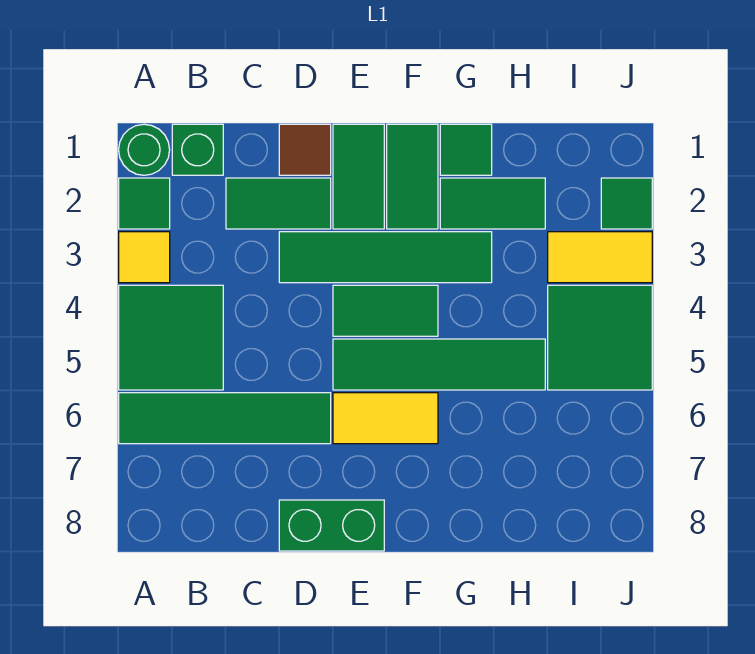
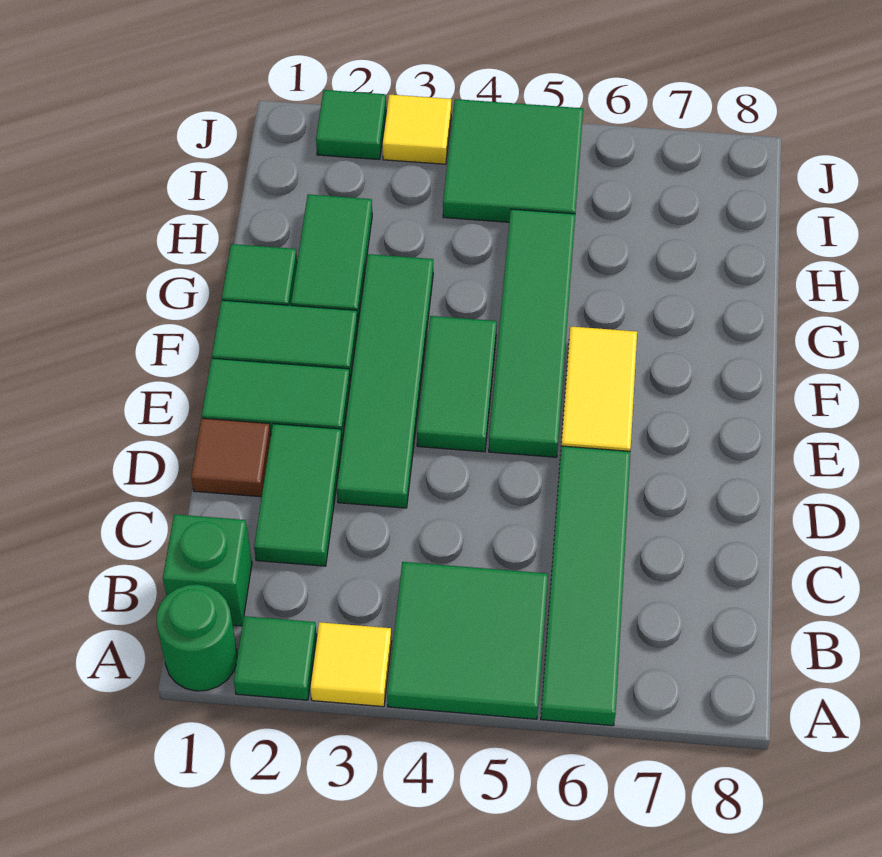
green 1x2 brick [279,500,384,551] -> none
yellow 1x2 tile [548,232,652,283] -> yellow 1x1 tile [382,95,451,164]

